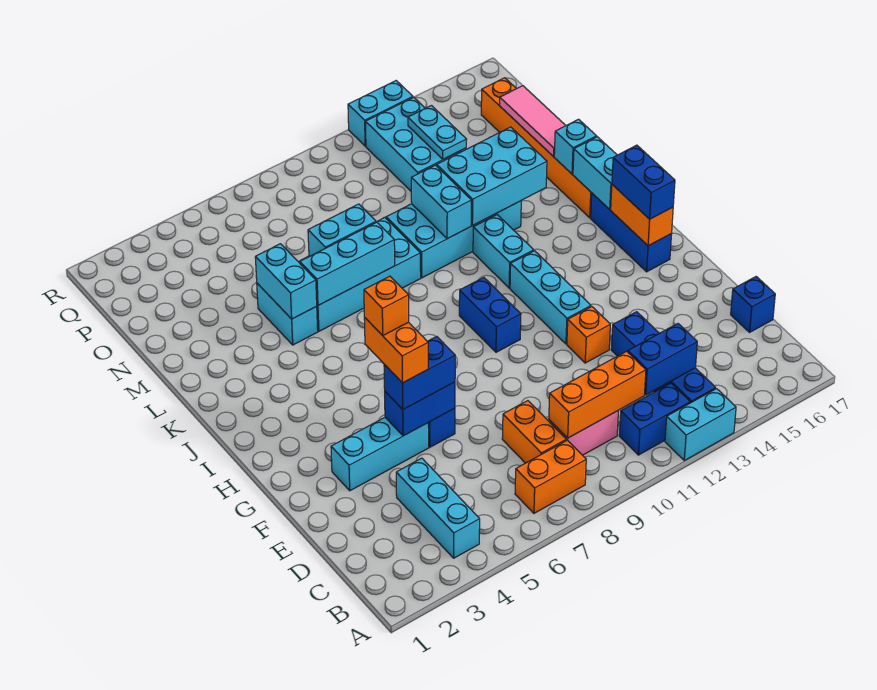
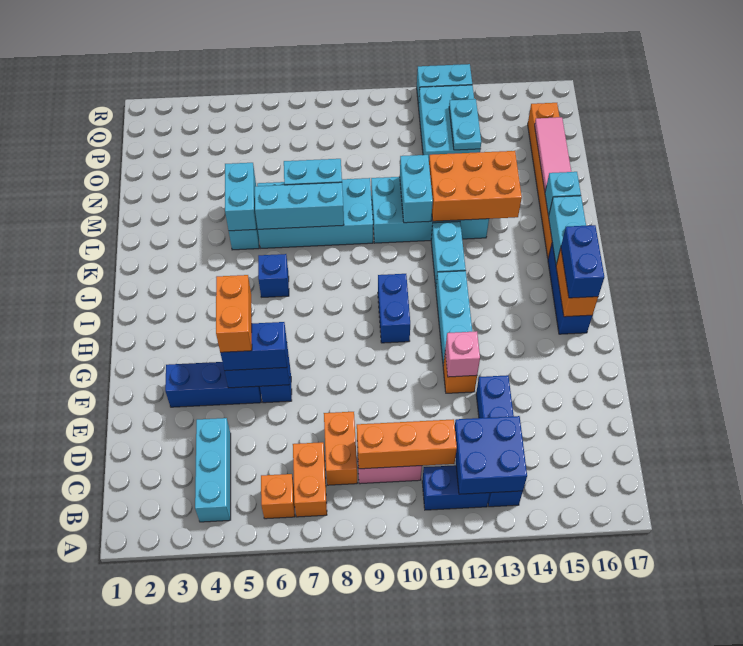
cyan 1x2 brick [665,389,736,460] -> none
orange 1x2 brick [515,440,586,513] -> orange 1x2 brick turned to [293,442,327,517]
blue 1x2 brick [628,324,697,395] -> blue 2x2 brick [455,416,527,494]
blue 1x1 brick [731,277,775,332] -> blue 1x1 brick moved to [258,254,289,297]
cyan 1x3 brick [331,418,429,491] -> blue 1x3 brick [165,362,261,407]
none -> pink 1x1 brick [445,331,480,377]
orange 1x1 brick [364,276,409,336] -> orange 1x1 brick moved to [261,474,295,519]
cyan 2x3 brick [437,127,547,225] -> orange 2x3 brick [429,151,522,221]

